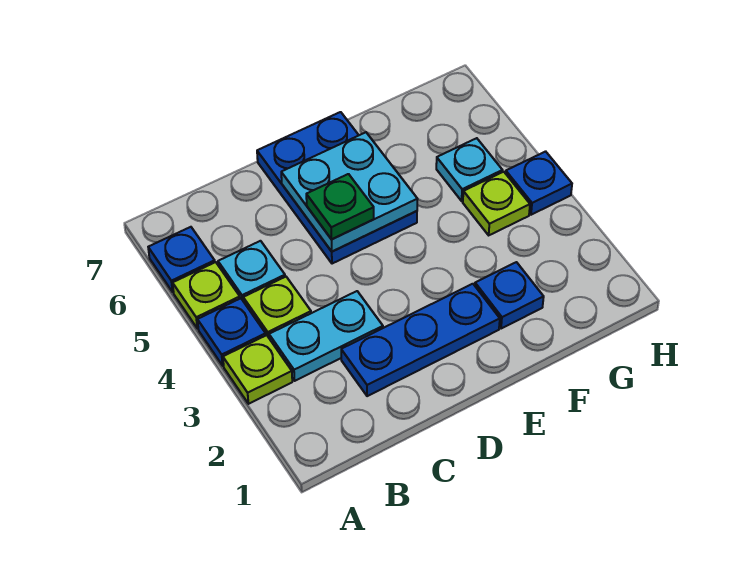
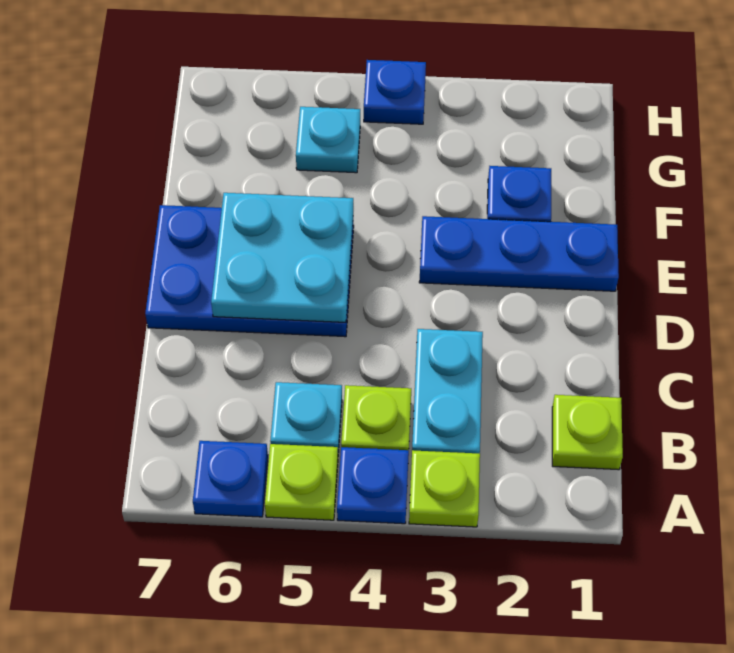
blue 1x3 plate [341,284,500,396] -> blue 1x3 plate turned to [419,216,619,291]
green 1x1 plate [306,174,374,239] -> none
lime 1x1 plate [463,172,530,235] -> lime 1x1 plate moved to [552,395,623,470]

